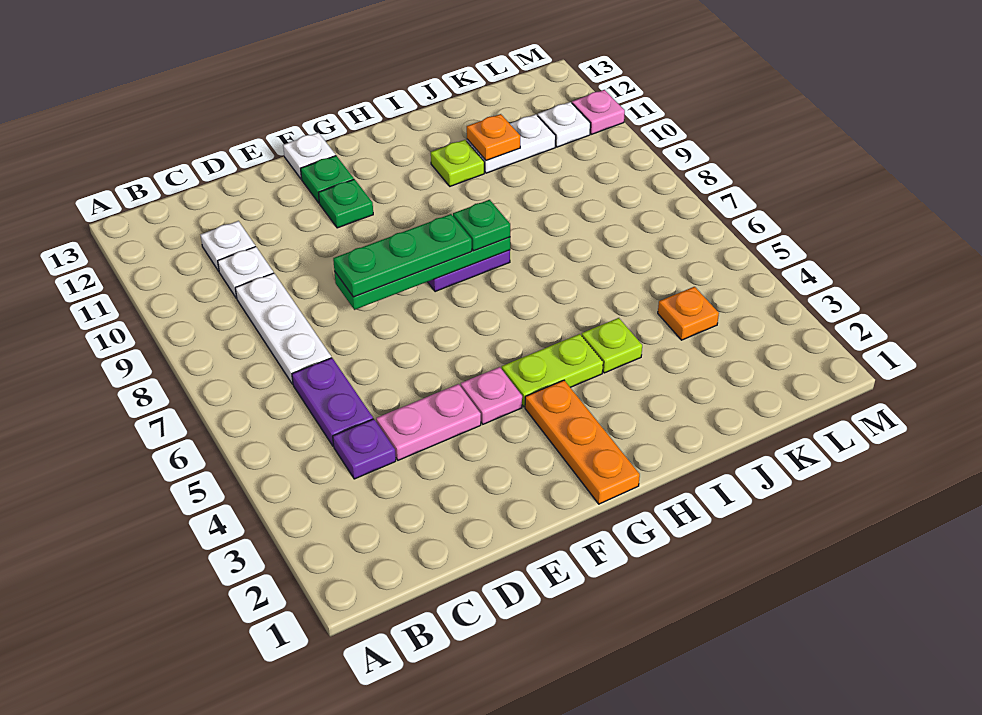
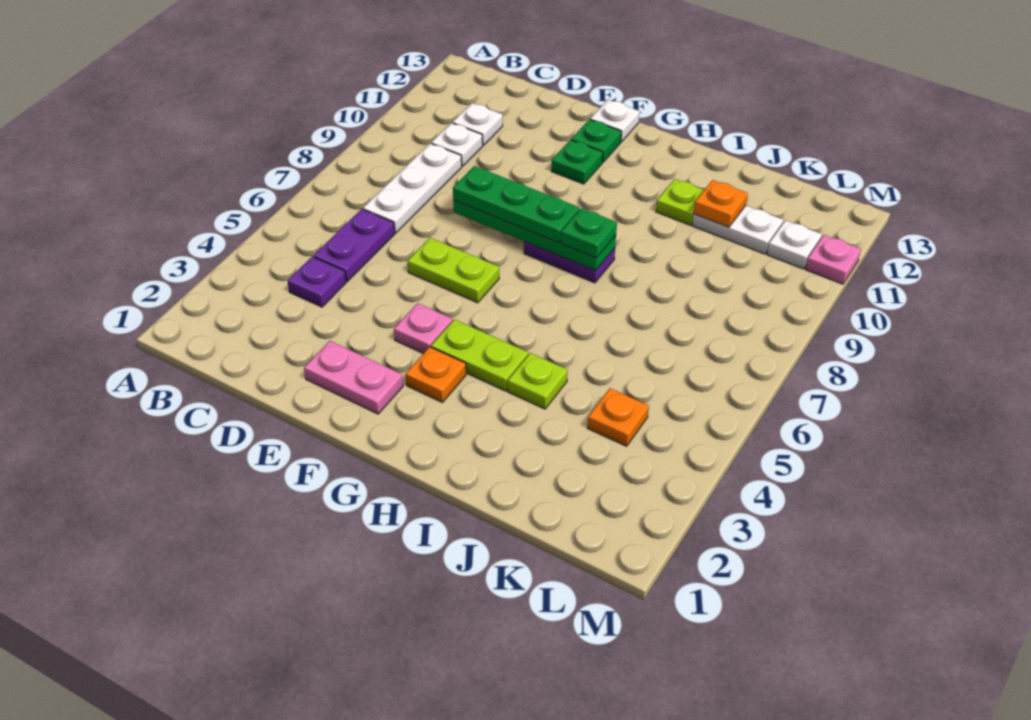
pink 1x2 plate [376,384,481,460] -> pink 1x2 plate moved to [304,341,403,414]
none -> lime 1x2 plate [407,238,499,303]
orange 1x3 plate [525,380,640,504] -> orange 1x1 plate [405,347,466,402]

